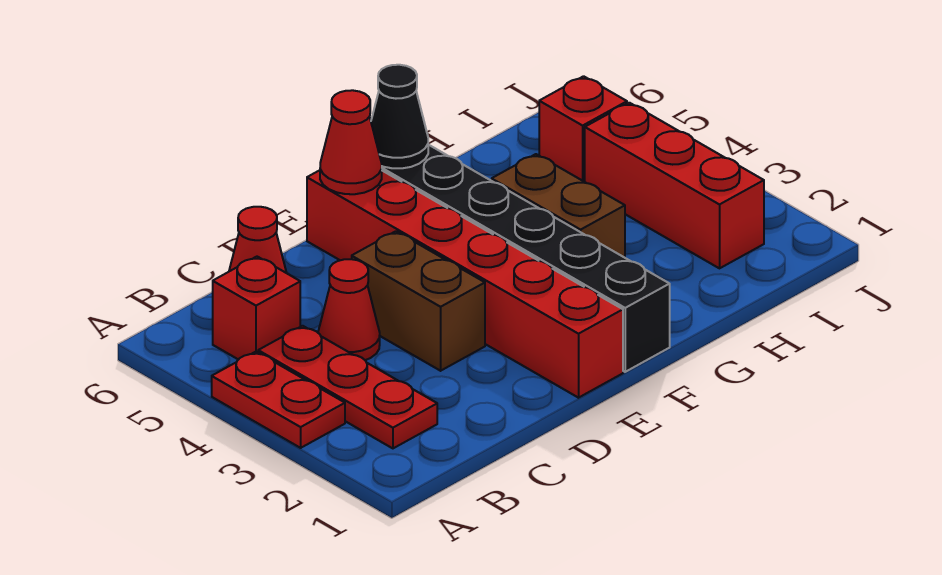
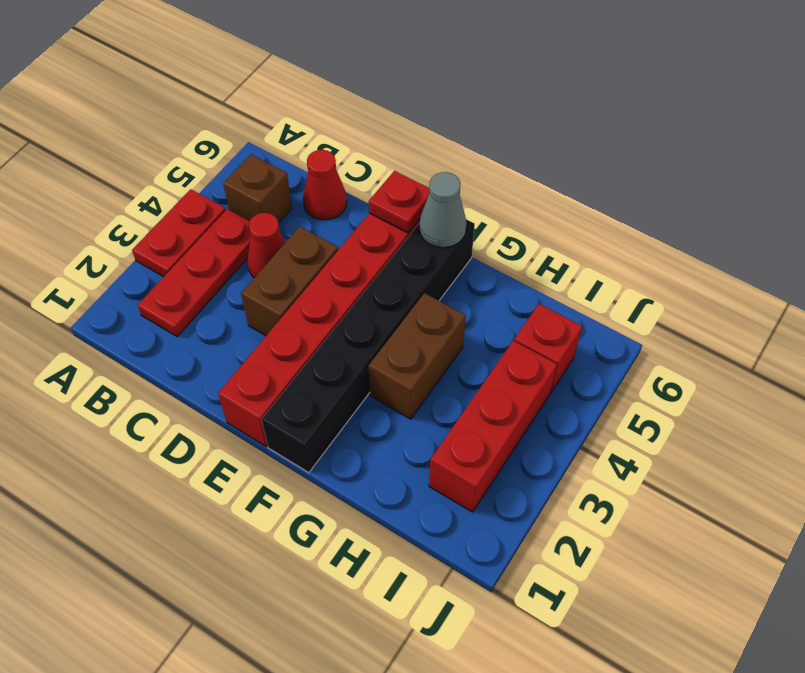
red 1x1 brick [213,257,300,360] -> brown 1x1 brick [223,154,292,223]
red 1x1 cone [320,90,382,194] -> red 1x1 plate [369,171,429,233]
black 1x1 cone [371,65,428,168] -> grey 1x1 cone [419,172,467,248]

